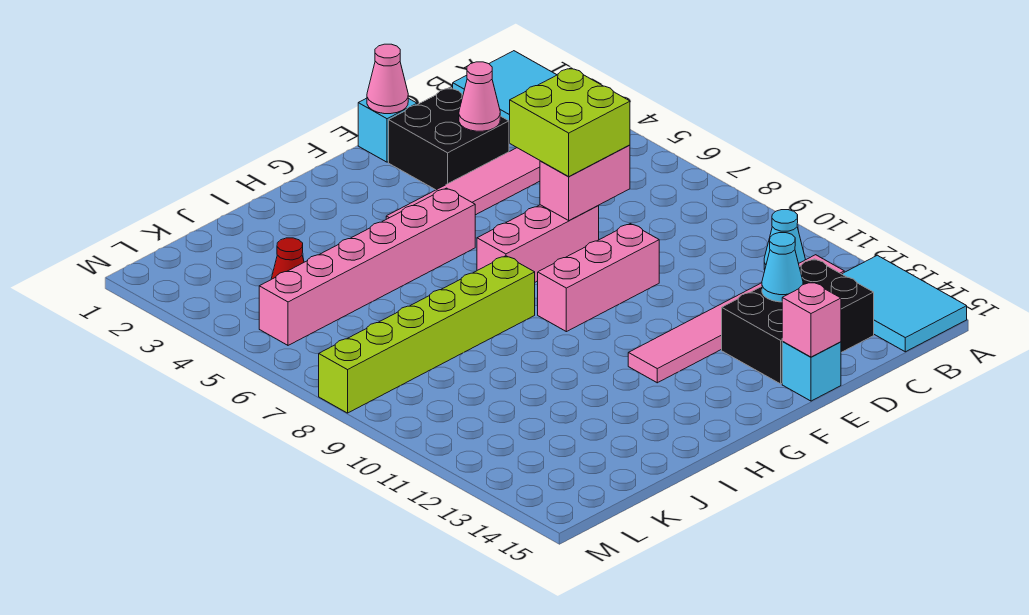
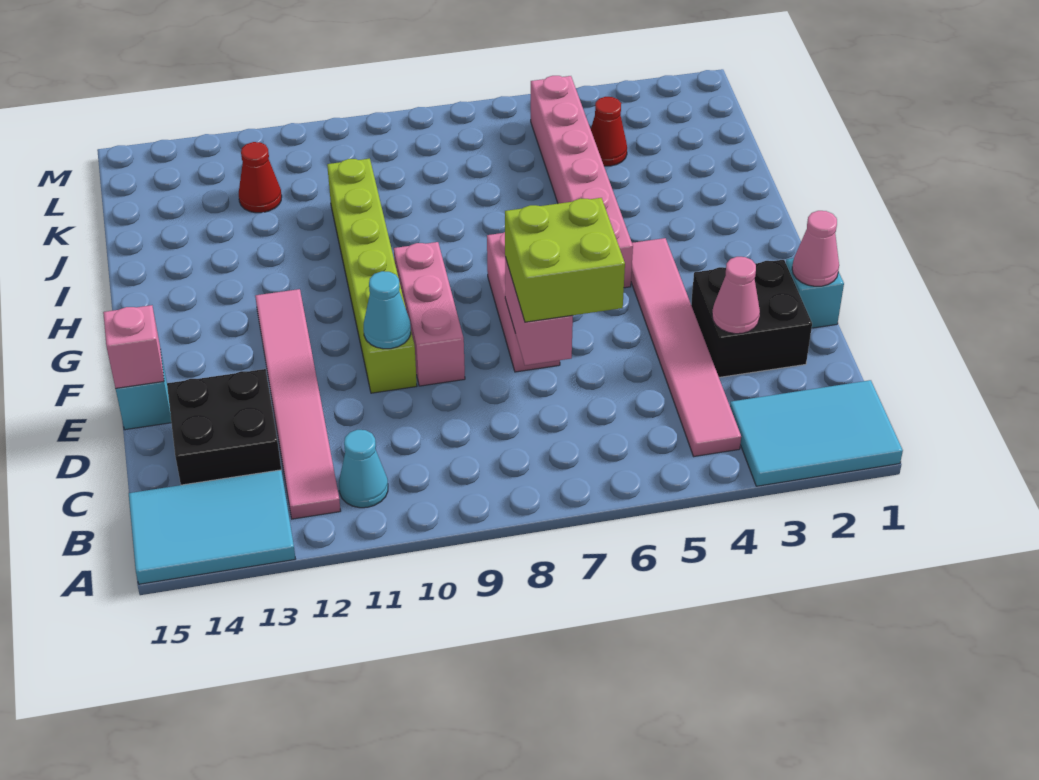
black 2x3 brick [722,259,874,384] -> black 2x2 brick [167,369,281,485]
cyan 1x1 cone [762,233,803,302] -> cyan 1x1 cone moved to [364,271,411,349]
lime 1x6 brick [319,256,535,413] -> lime 1x6 brick moved to [327,159,417,393]
none -> red 1x1 cone [239,142,282,213]

